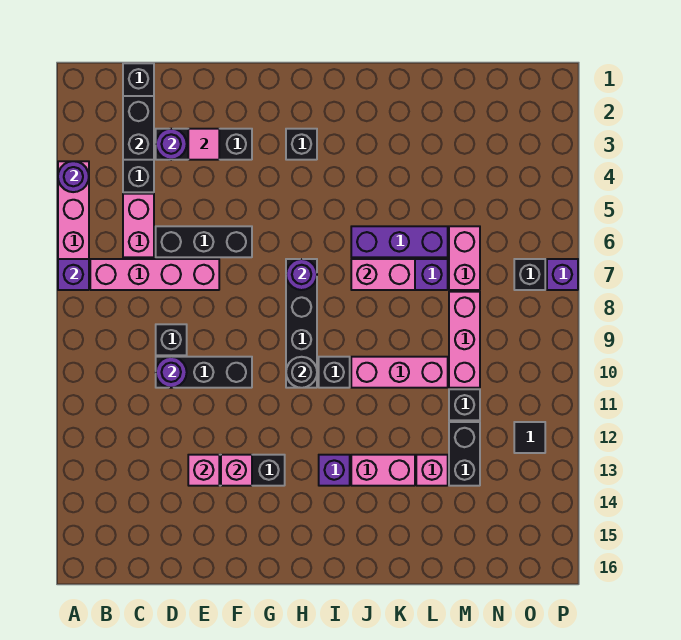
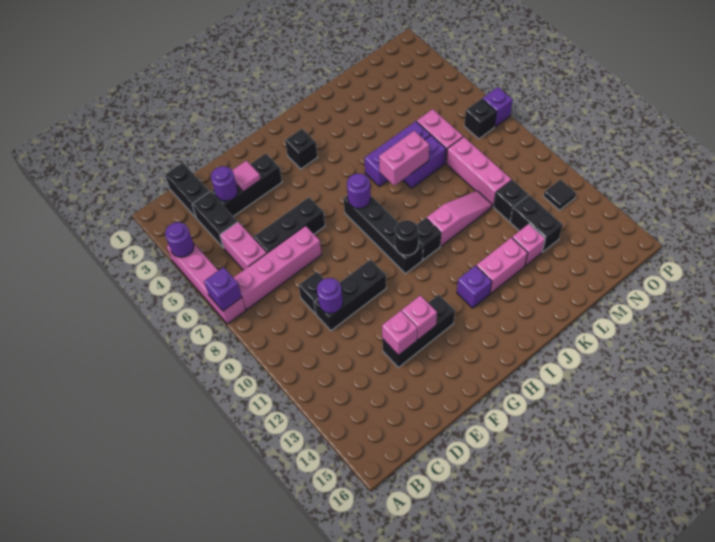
black 1x2 brick [123,96,154,160] -> none
pink 1x3 brick [351,357,448,388] -> pink 1x3 slope [427,191,492,246]

